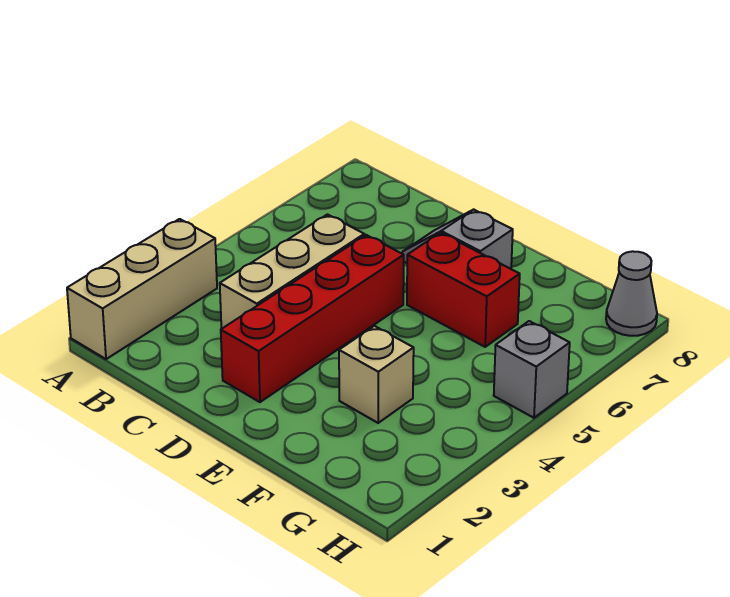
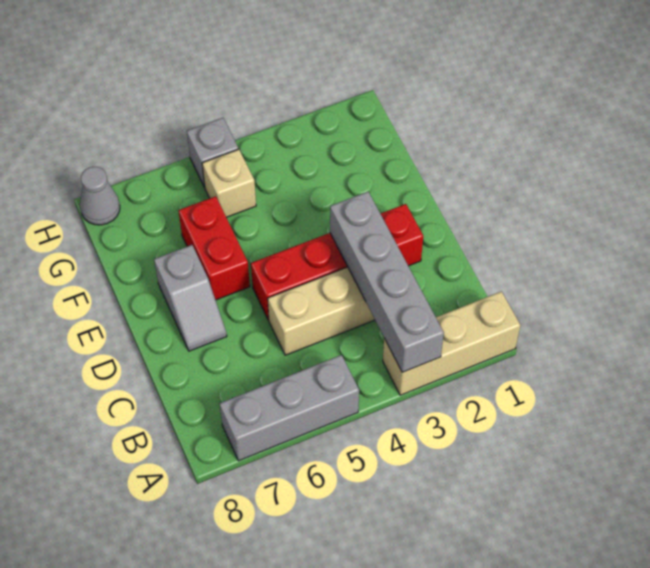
none -> grey 1x4 brick [330,192,444,372]
none -> grey 1x3 brick [220,355,359,461]
tan 1x1 brick [339,326,414,423] -> tan 1x1 brick moved to [202,149,256,217]

